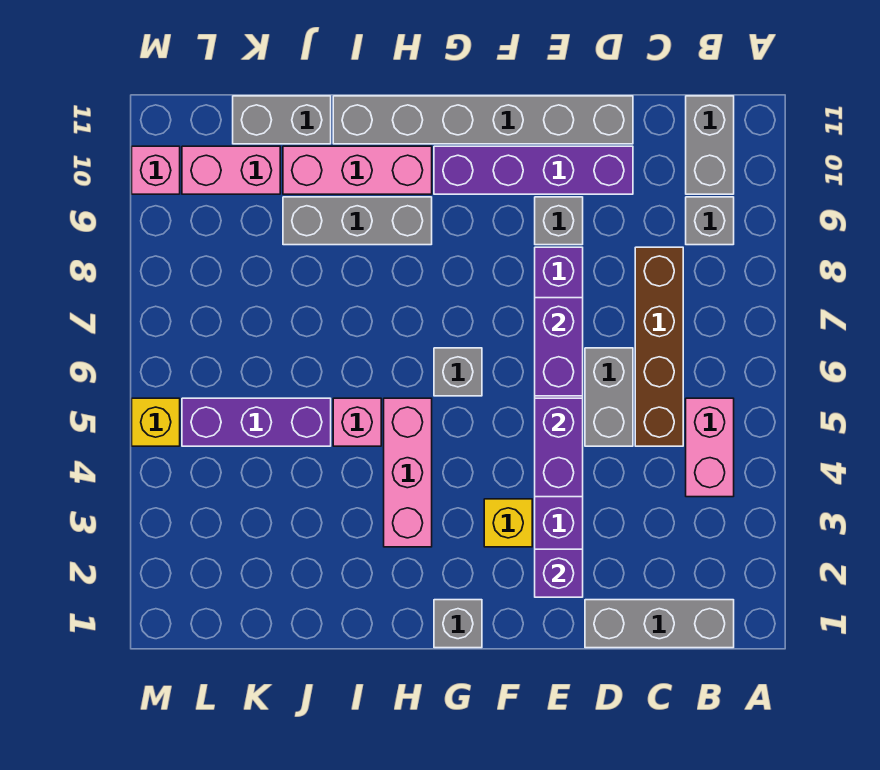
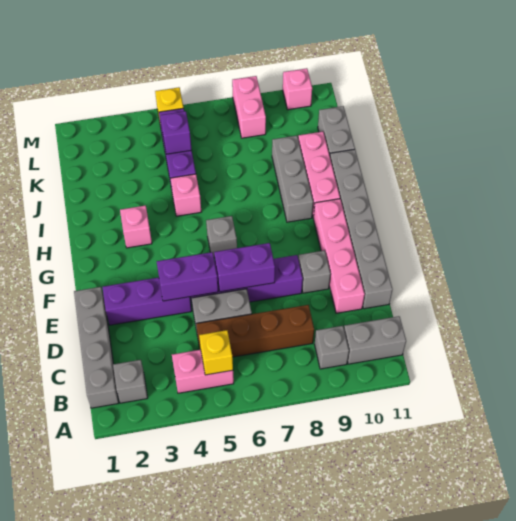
grey 1x3 brick [585,600,734,648] -> grey 1x4 brick [74,287,119,408]
purple 1x4 brick [434,146,633,194] -> pink 1x4 brick [314,199,365,313]
purple 1x1 brick [535,549,583,597] -> purple 1x1 brick moved to [160,111,192,154]
yellow 1x1 brick [484,499,532,547] -> yellow 1x1 brick moved to [199,330,233,375]
grey 1x1 brick [434,600,482,648] -> grey 1x1 brick moved to [113,360,148,403]
pink 1x3 brick [384,398,432,547] -> pink 1x1 brick [120,205,152,248]
pink 1x2 brick [182,146,280,194] -> pink 1x2 brick moved to [232,76,266,138]

